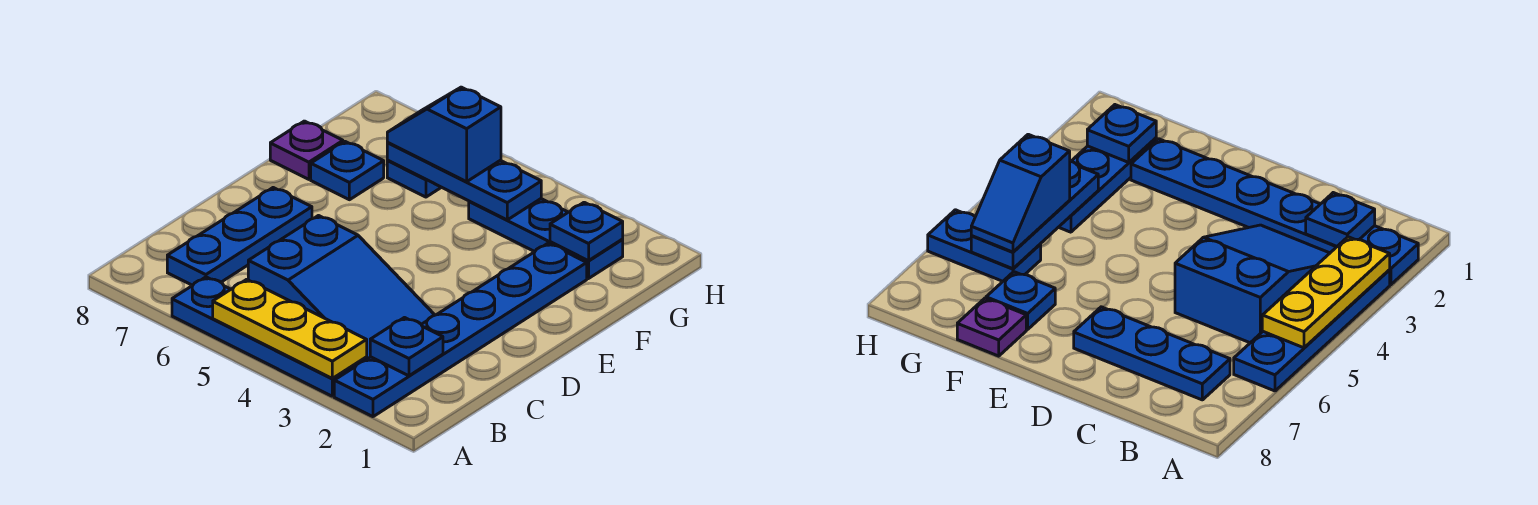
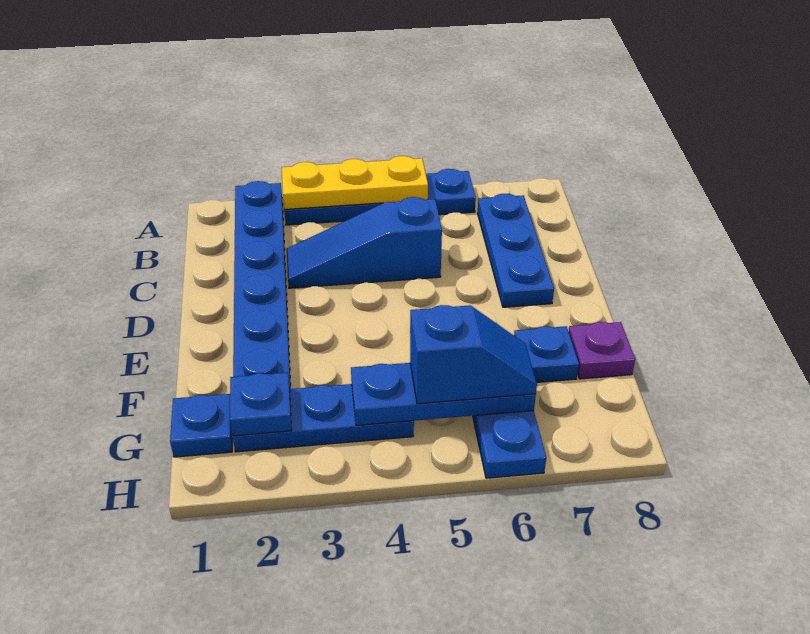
blue 1x1 plate [370,318,443,376] -> blue 1x1 plate moved to [170,394,232,457]
blue 2x3 slope [248,216,435,359] -> blue 1x3 slope [287,197,442,288]

